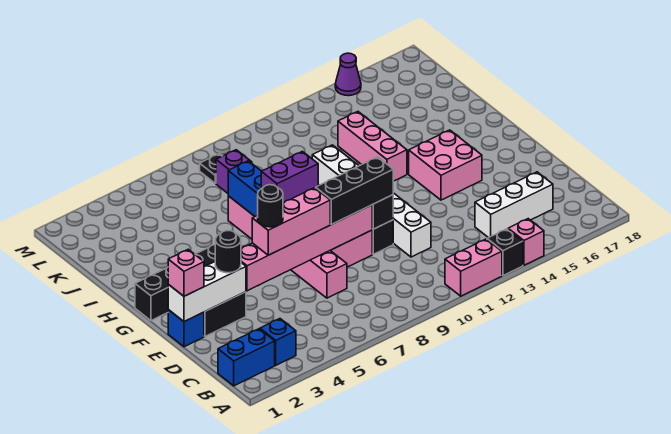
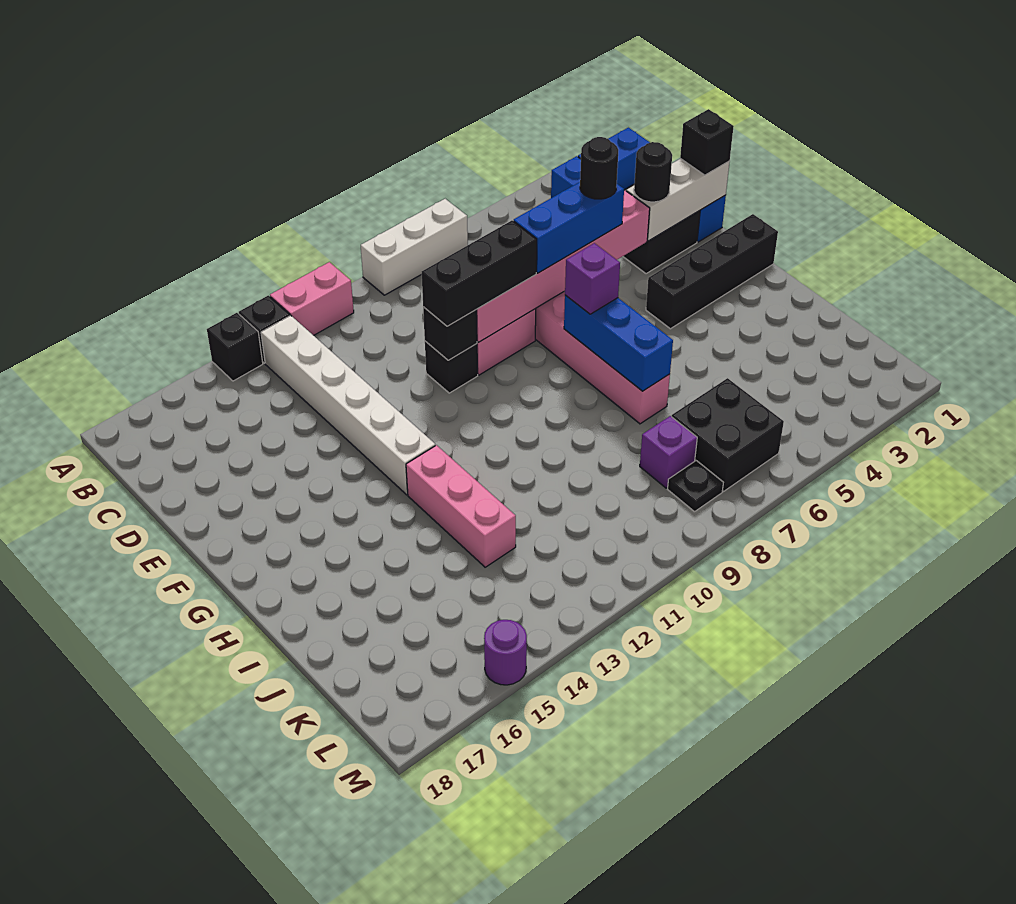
pink 1x1 brick [508,219,544,265] -> black 1x1 brick [207,313,263,381]
white 1x3 brick [475,172,553,238] -> white 1x3 brick moved to [361,199,468,295]
white 1x6 brick [312,145,431,257] -> white 1x6 brick moved to [261,316,435,495]
pink 1x1 brick [168,249,204,296] -> black 1x1 brick [680,109,734,175]
pink 1x3 brick [252,188,330,255] -> blue 1x3 brick [514,182,624,273]
pink 2x2 brick [409,130,482,200] -> none
purple 1x2 brick [261,151,318,203] -> purple 1x1 brick [565,243,620,314]
none -> black 2x2 brick [672,378,784,491]
purple 1x1 cone [335,53,361,96] -> purple 1x1 round brick [484,620,527,685]

